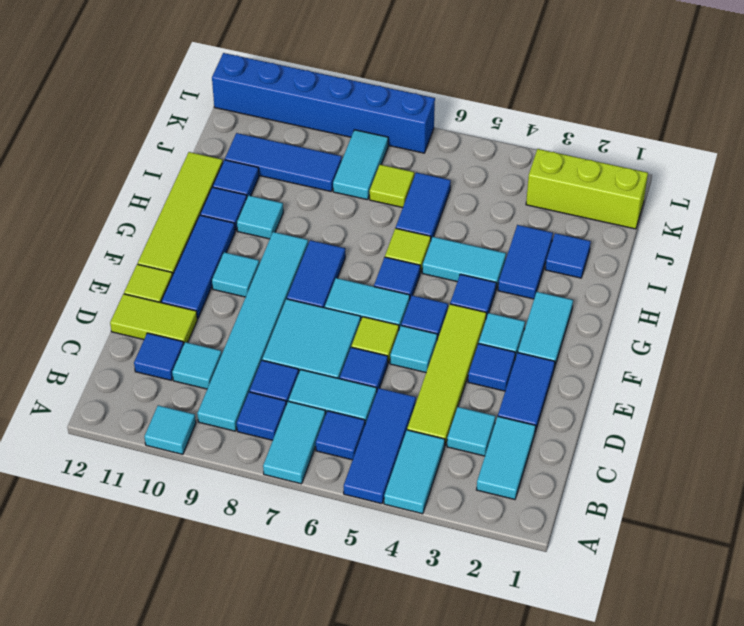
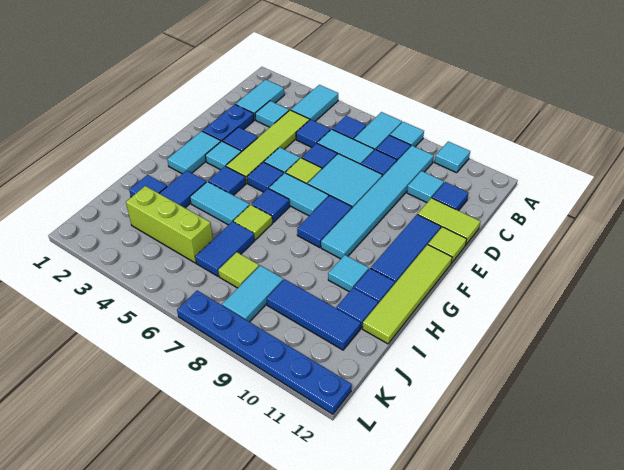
blue 1x3 tile [344,388,416,504] -> blue 1x1 tile [296,119,331,147]
blue 1x2 tile [498,353,555,432] -> blue 1x2 plate [203,104,254,141]
cyan 1x1 tile [212,252,259,297] -> cyan 1x1 tile moved to [390,122,424,147]
lime 1x3 brick [526,149,648,229] -> lime 1x3 brick moved to [126,186,213,263]
blue 1x6 brick [212,53,435,153] -> blue 1x6 plate [177,291,352,414]

